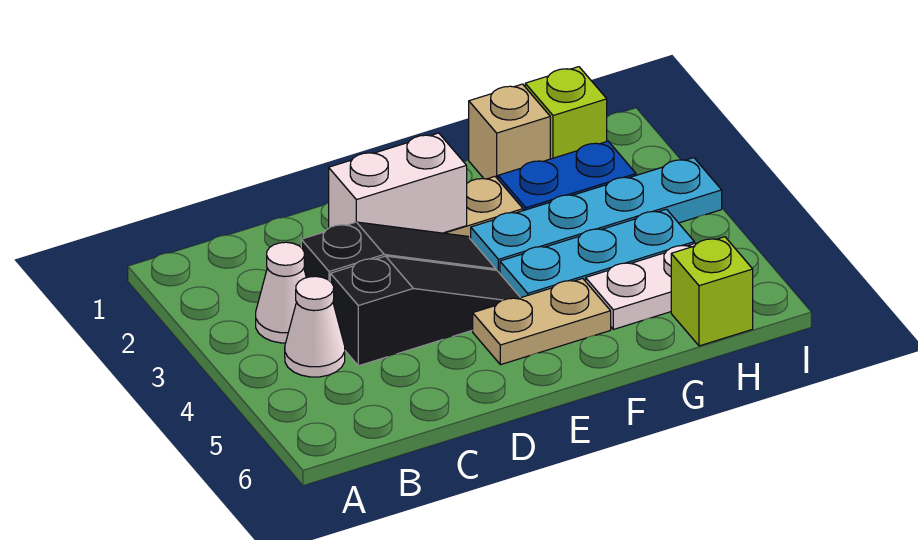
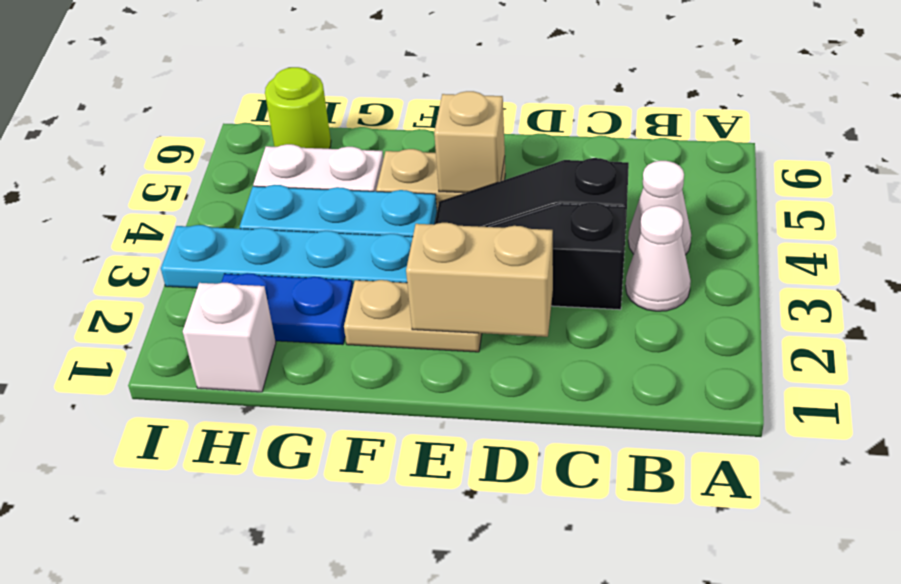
white 1x2 brick [329,133,467,233] -> tan 1x2 brick [406,223,553,337]
tan 1x1 brick [469,84,550,179] -> tan 1x1 brick moved to [434,91,505,193]
lime 1x1 brick [525,67,607,159] -> white 1x1 brick [183,283,276,392]
lime 1x1 brick [671,237,753,346] -> lime 1x1 round brick [265,67,331,149]

